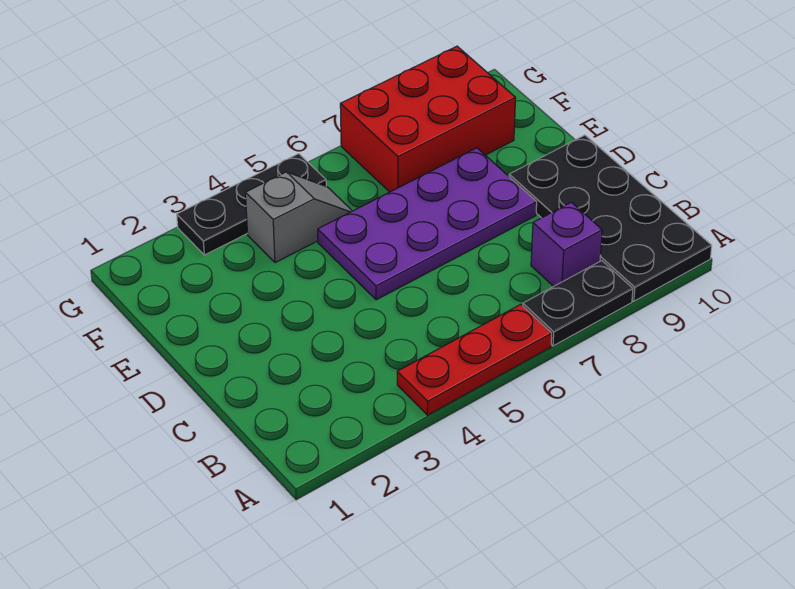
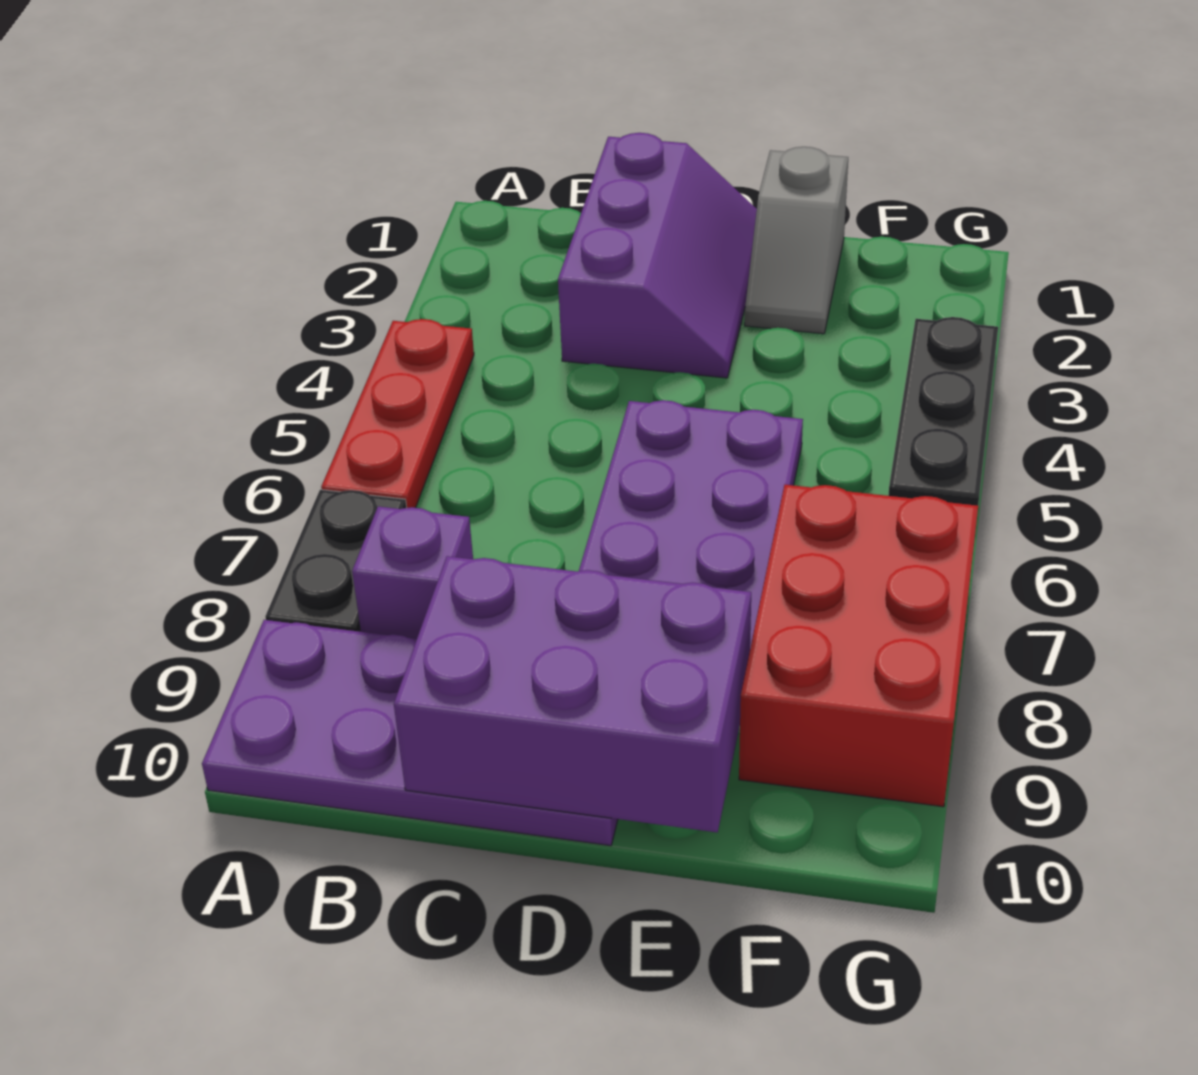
black 2x4 plate [509,135,712,301] -> purple 2x4 plate [202,620,618,846]
none -> purple 2x3 slope [558,133,757,378]
none -> purple 2x3 brick [394,556,751,832]
grey 1x2 slope [246,172,352,263] -> grey 1x2 slope moved to [745,147,848,334]

